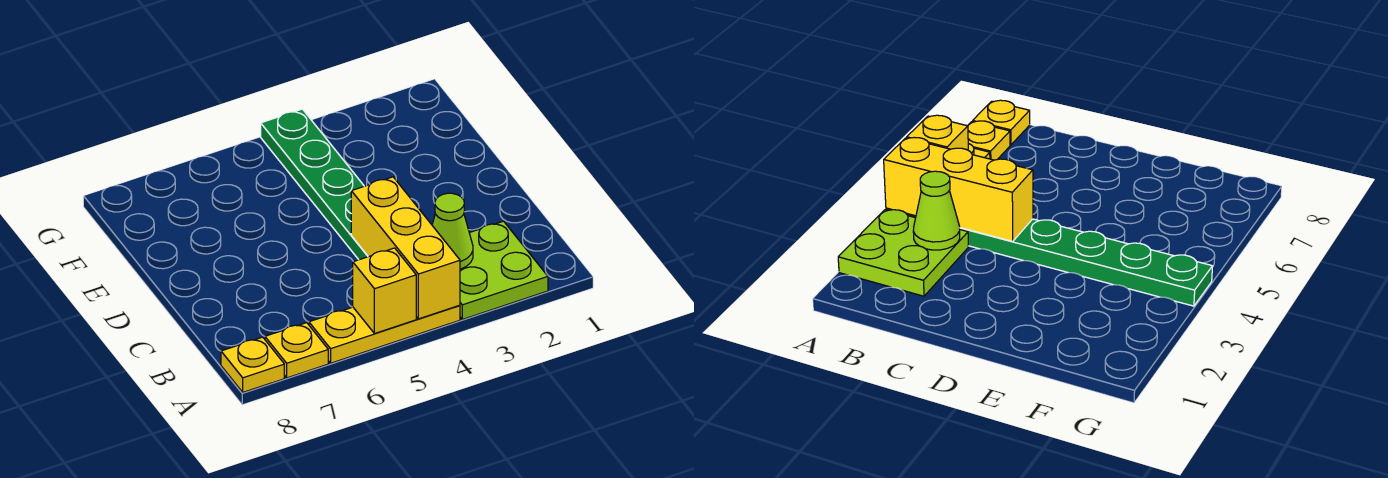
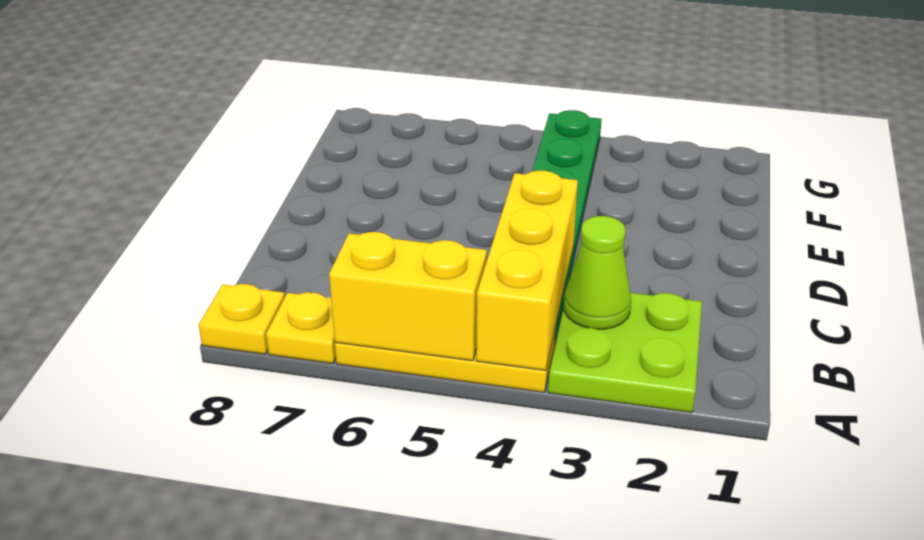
yellow 1x1 brick [353,248,416,334] -> yellow 1x2 brick [329,232,487,361]

